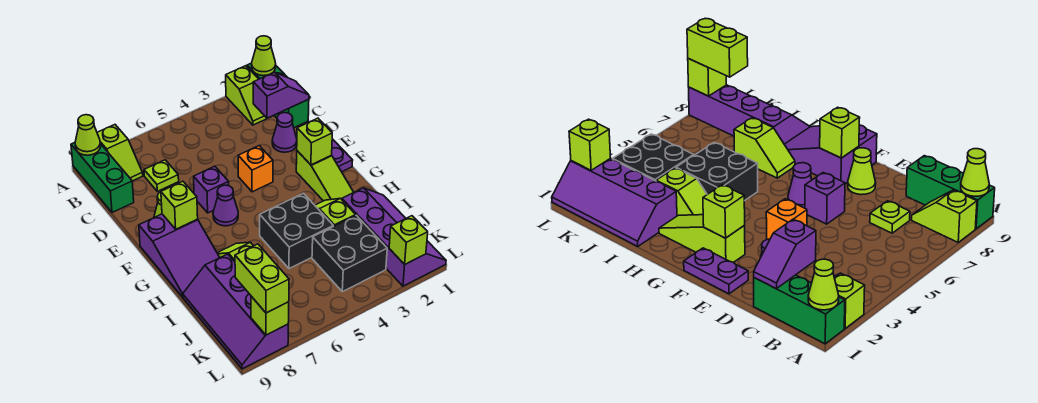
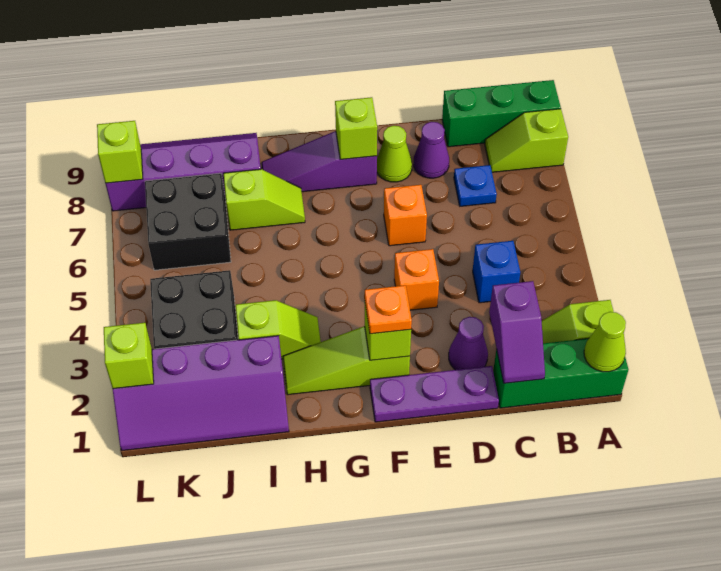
lime 1x1 cone [75,115,101,155] -> none
none -> blue 1x1 brick [473,241,520,303]
lime 1x1 plate [144,160,179,191] -> blue 1x1 plate [454,165,497,206]
purple 1x2 plate [332,139,353,172] -> purple 1x3 plate [370,366,499,422]
purple 1x1 brick [194,166,229,213] -> orange 1x1 brick [384,185,427,246]
none -> orange 1x1 plate [365,285,412,334]
purple 1x1 cone [213,185,238,226] -> purple 1x1 cone moved to [414,122,449,178]
purple 2x3 slope [139,214,220,297] -> purple 1x3 slope [262,131,377,192]
black 2x2 brick [260,193,333,269] -> black 2x2 brick moved to [145,173,231,270]
lime 1x2 brick [235,244,289,313] -> none

